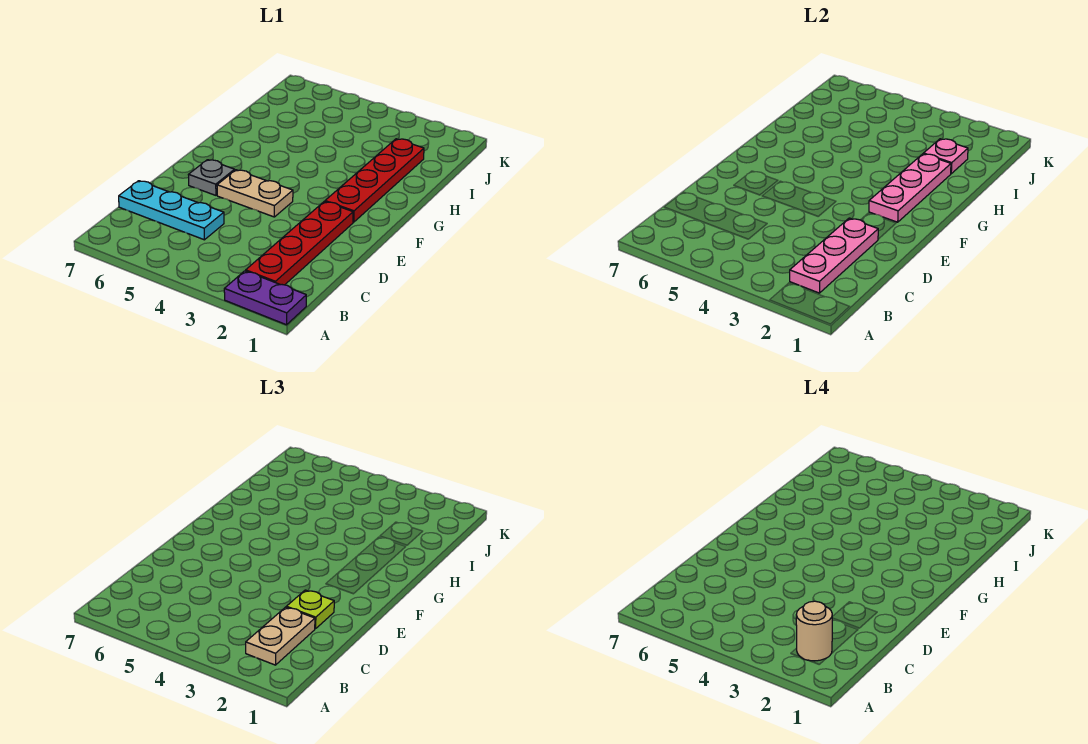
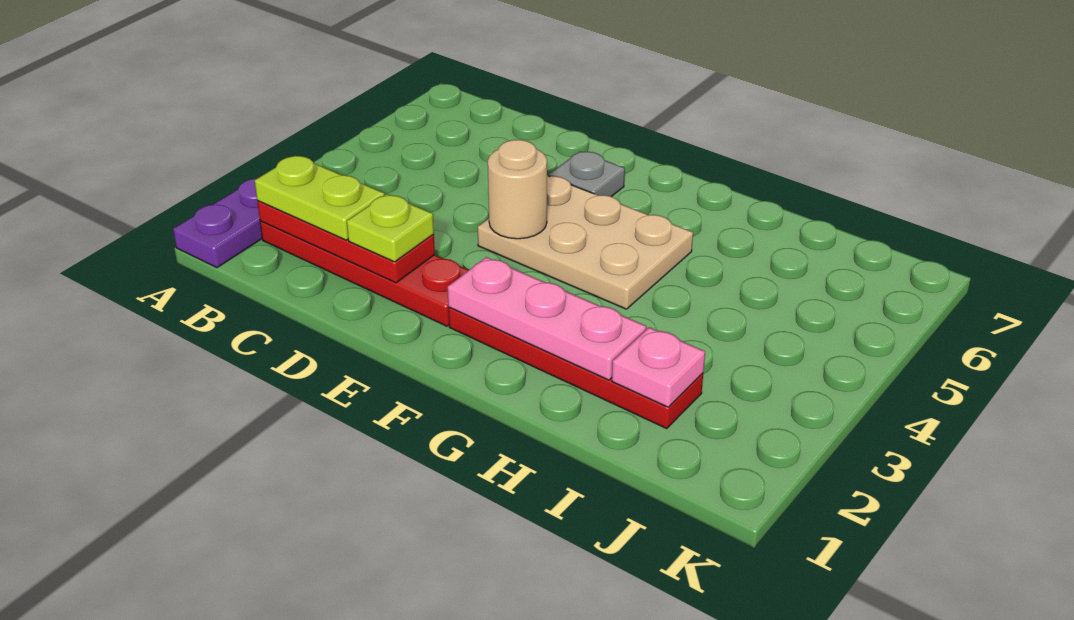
pink 1x3 plate [790,218,878,293] -> red 1x3 plate [257,201,435,283]
tan 1x2 plate [246,607,315,665] -> lime 1x2 plate [255,156,385,240]
tan 1x1 round brick [796,601,832,661] -> tan 1x1 round brick moved to [488,140,547,239]
cyan 1x3 plate [119,181,224,240] -> none
tan 1x2 plate [217,170,293,217] -> tan 2x3 plate [478,176,693,309]

